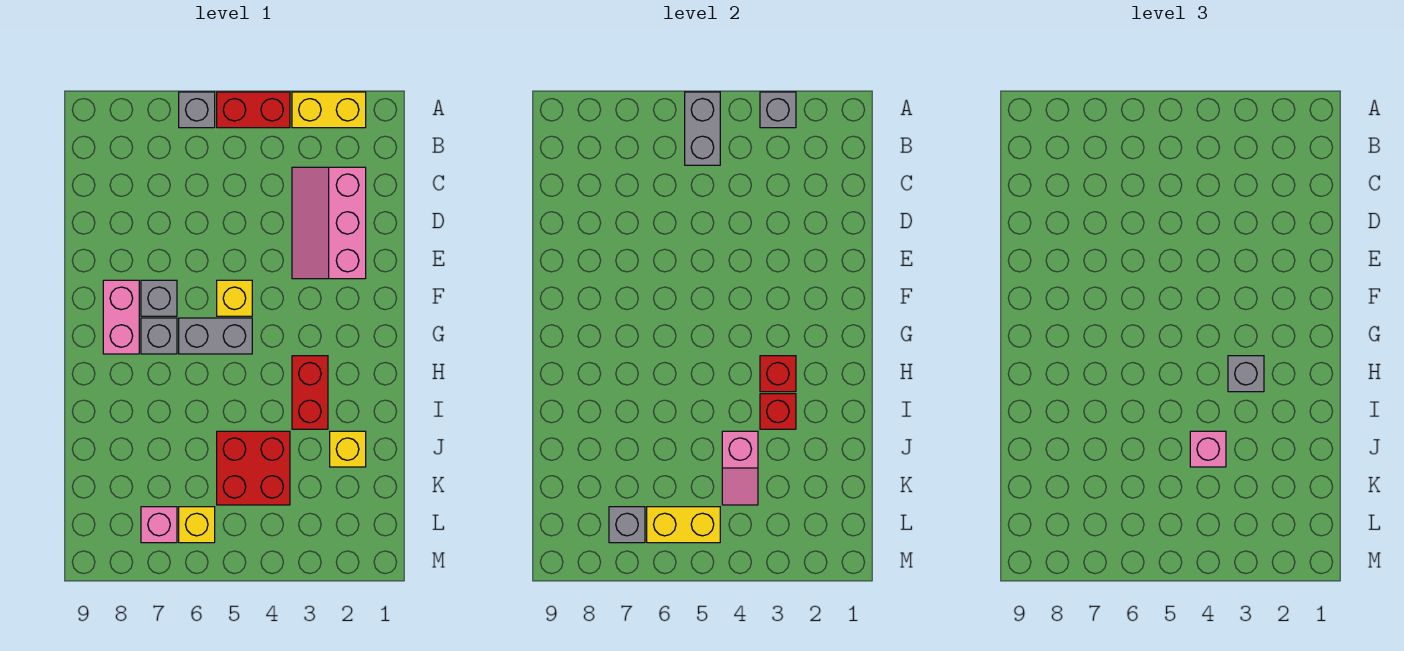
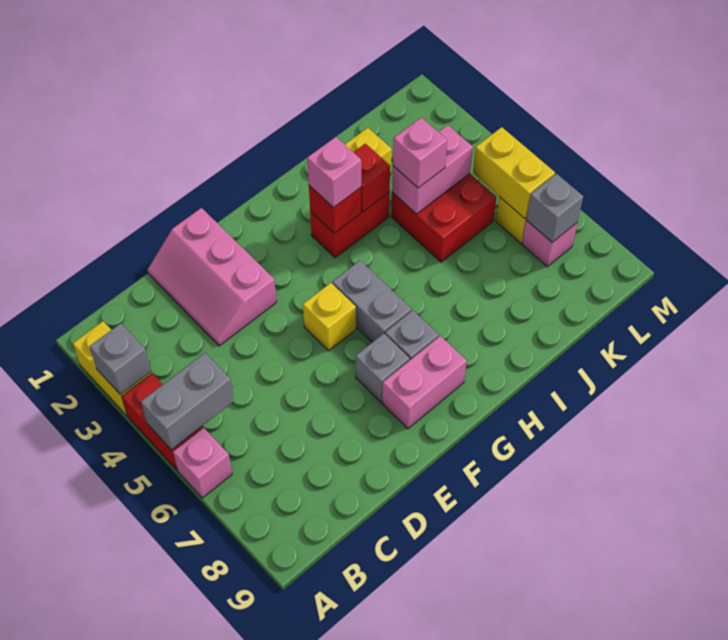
grey 1x1 brick [179,92,215,128] -> pink 1x1 brick [173,428,232,498]
pink 2x3 slope [292,167,366,279] -> pink 2x3 slope turned to [147,208,277,346]
grey 1x1 brick [1228,356,1264,392] -> pink 1x1 brick [307,137,361,208]
pink 1x2 slope [722,431,758,505] -> pink 1x2 brick [392,125,473,214]

